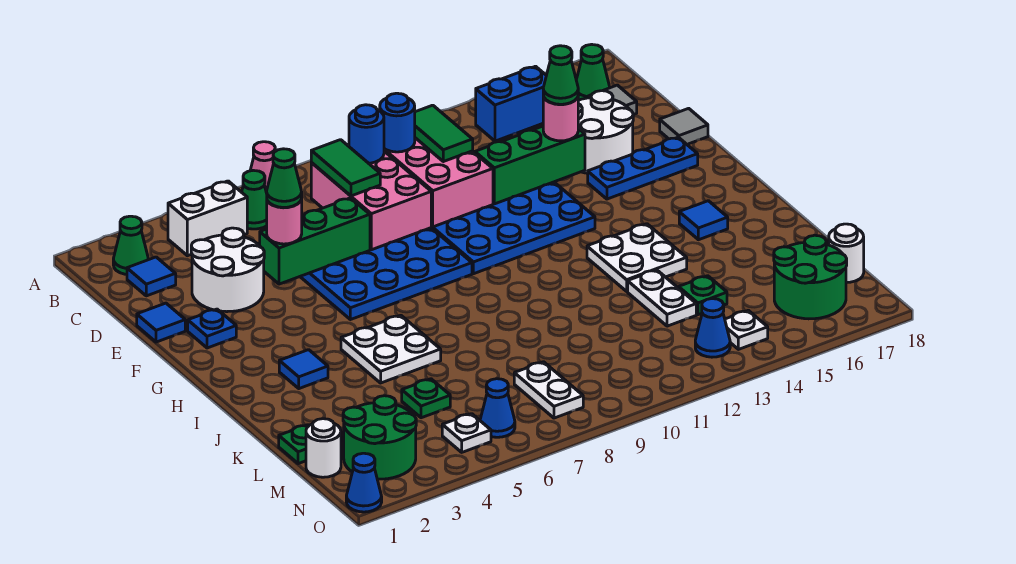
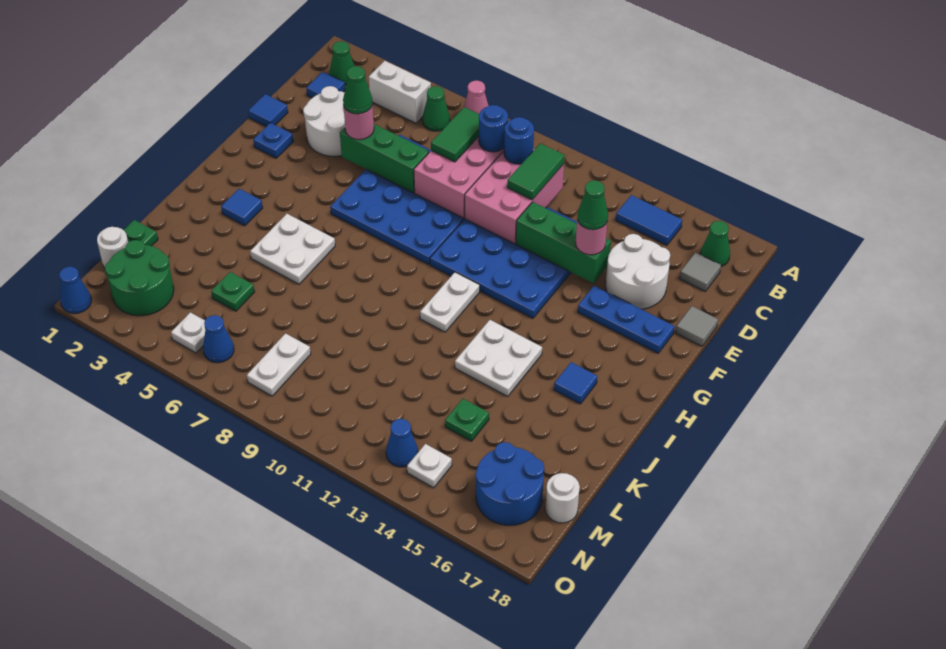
blue 1x2 brick [476,66,546,141] -> blue 1x2 tile [616,195,682,245]
white 1x2 plate [628,270,696,326] -> white 1x2 plate moved to [420,272,480,332]
green 2x2 round brick [774,235,847,319] -> blue 2x2 round brick [476,442,544,525]

